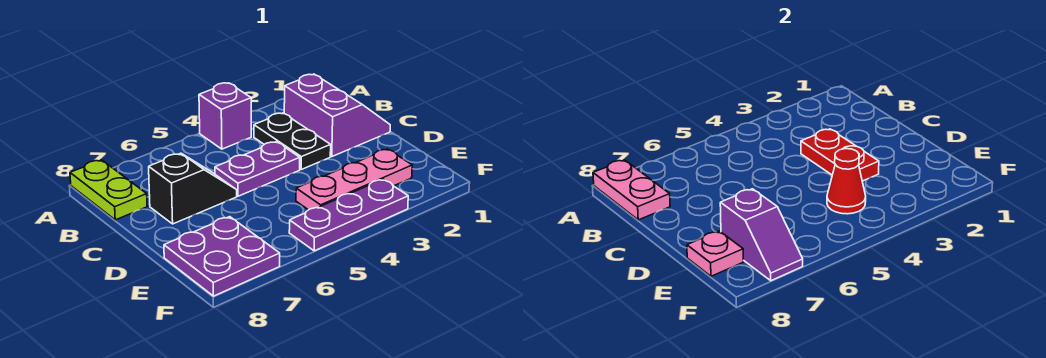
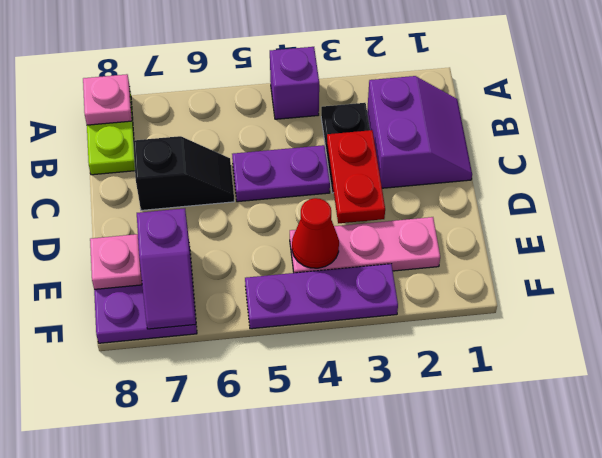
pink 1x2 plate [593,160,670,220] -> pink 1x1 plate [83,74,132,125]

